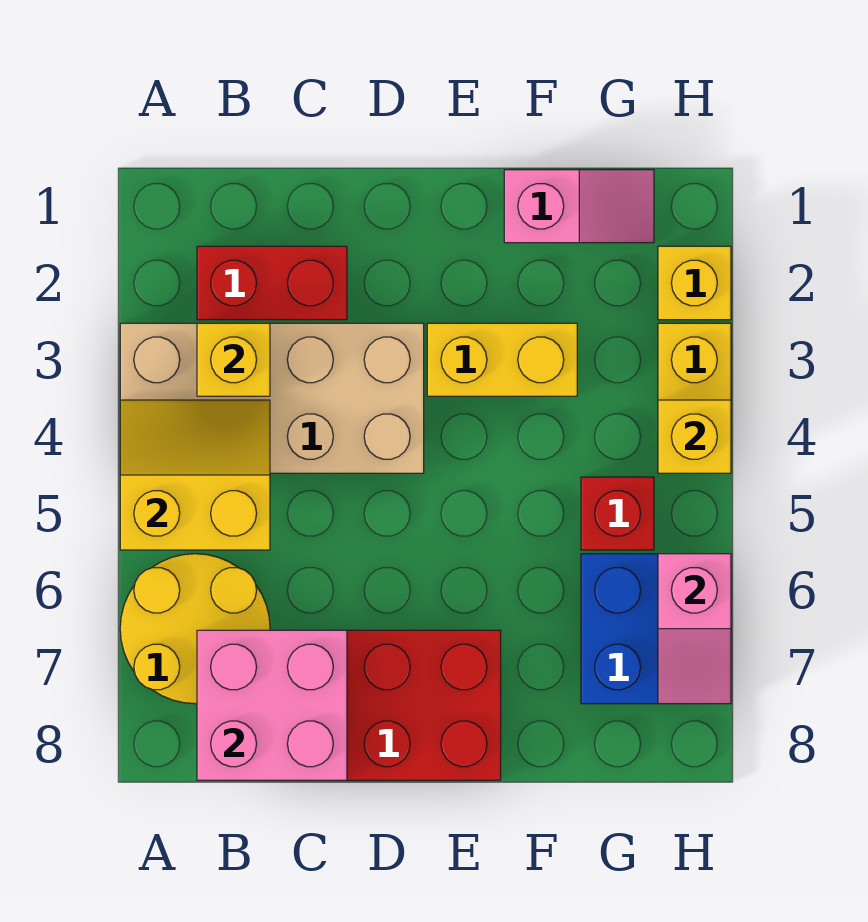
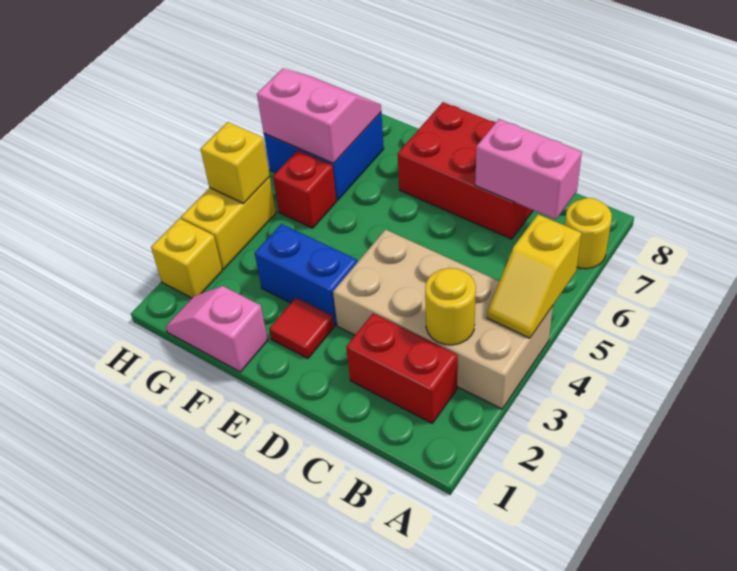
yellow 2x2 slope [120,400,270,550] -> yellow 1x2 slope [487,214,581,338]
yellow 2x2 round brick [120,554,270,704] -> yellow 1x1 round brick [565,198,612,269]
yellow 1x1 brick [197,323,270,396] -> yellow 1x1 round brick [425,268,476,345]
pink 2x2 brick [197,630,347,780] -> pink 1x2 brick [475,119,582,220]
none -> red 1x1 tile [269,298,334,358]
yellow 1x2 brick [427,323,577,396] -> blue 1x2 brick [255,224,357,325]
pink 1x2 slope [658,554,731,704] -> pink 2x2 slope [257,69,381,164]

